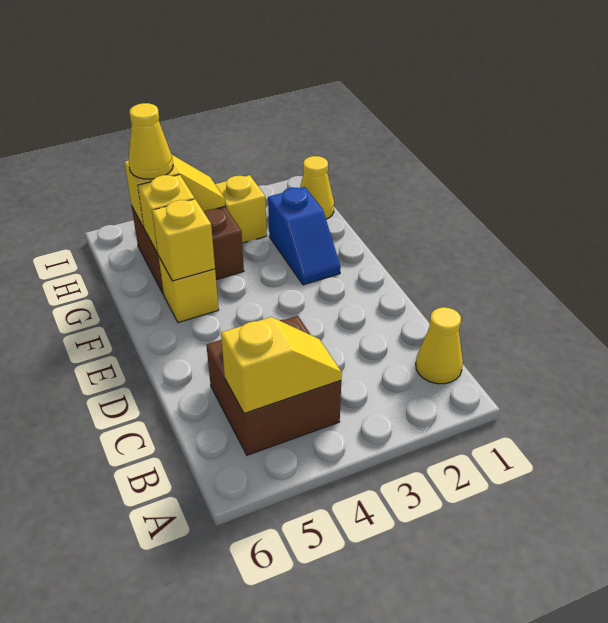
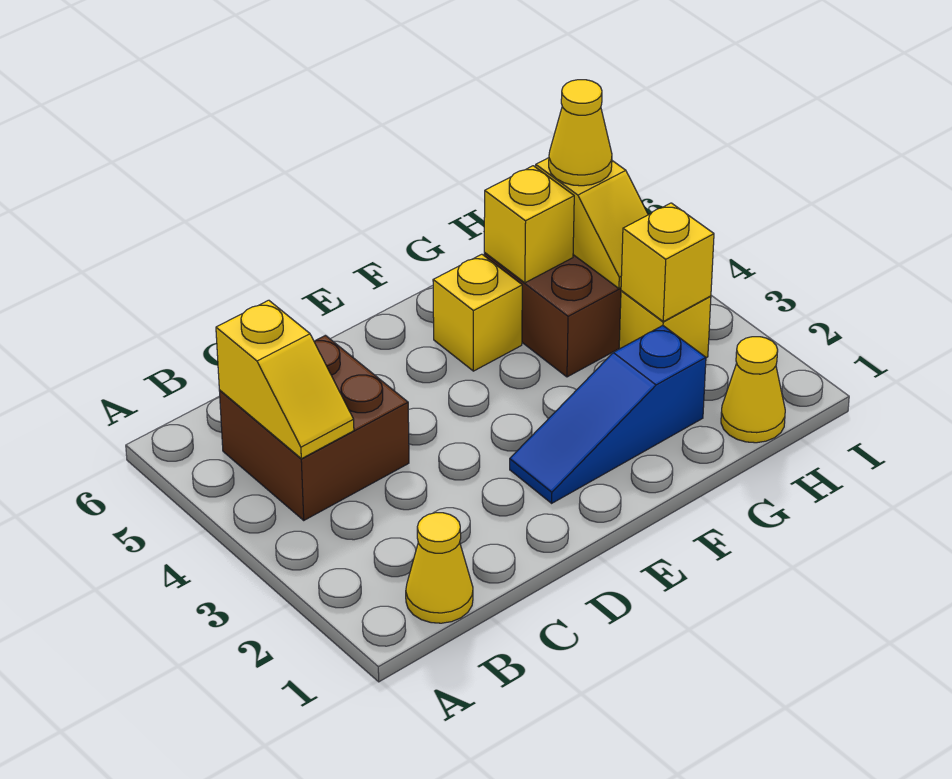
blue 1x2 slope [268,187,341,285] -> blue 1x3 slope [510,326,706,503]
yellow 1x1 brick [152,199,215,281] -> yellow 1x1 brick moved to [621,203,714,321]

